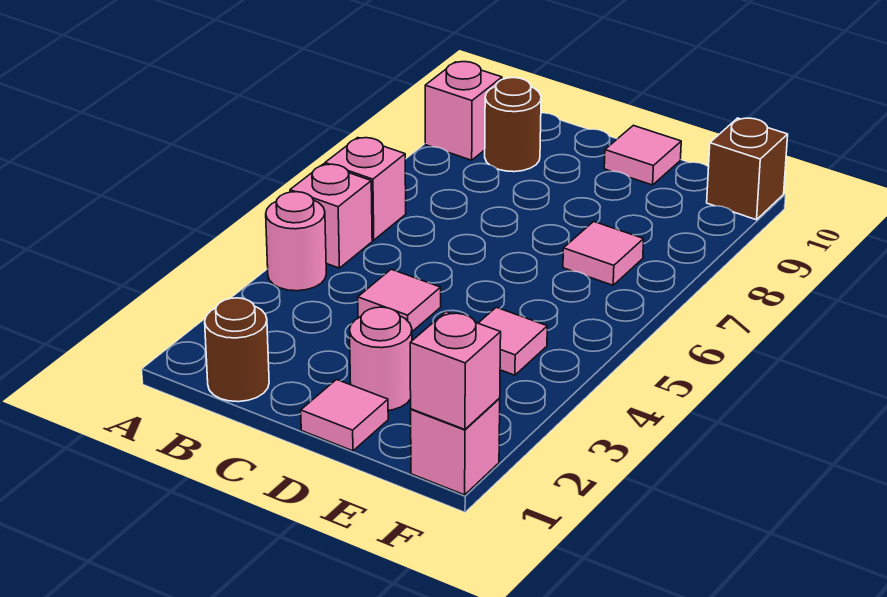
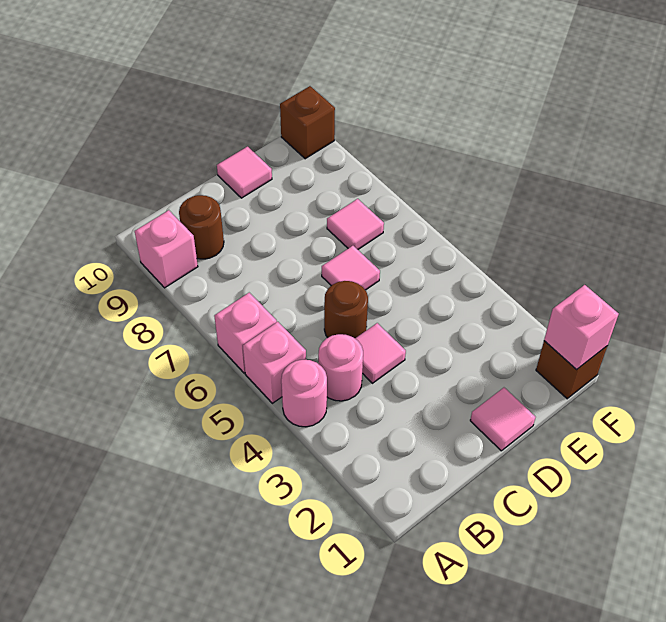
brown 1x1 round brick [205,298,269,402] -> brown 1x1 round brick moved to [324,281,368,338]
pink 1x1 round brick [350,307,412,410] -> pink 1x1 round brick moved to [318,334,363,401]
pink 1x1 tile [478,307,547,375] -> pink 1x1 tile moved to [322,246,380,290]
pink 1x1 brick [411,399,500,495] -> brown 1x1 brick [536,341,607,399]

